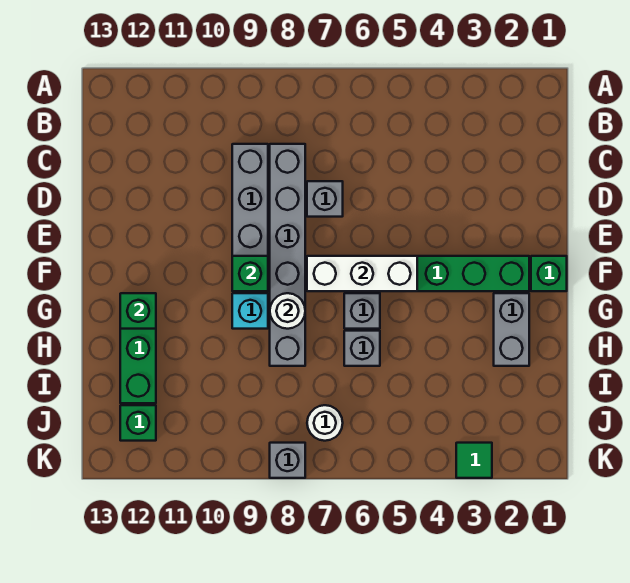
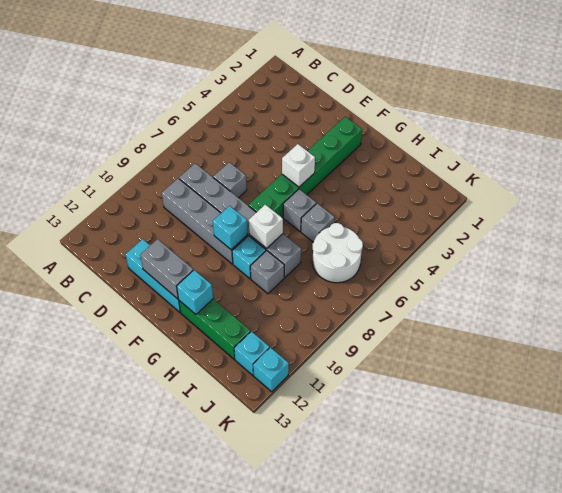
none -> cyan 1x3 brick [126,239,181,312]
green 1x1 brick [531,256,567,291] -> none
white 1x3 brick [307,256,417,291] -> white 1x1 brick [282,144,315,187]
green 1x1 brick [232,256,268,291] -> cyan 1x1 brick [213,206,248,250]
grey 1x2 brick [494,293,529,366] -> grey 1x2 brick moved to [140,239,193,299]
white 1x1 round brick [270,293,305,329] -> white 1x1 brick [249,205,283,249]
green 1x1 brick [120,293,156,329] -> cyan 1x1 brick [177,270,213,314]
white 1x1 round brick [307,405,343,441] -> white 2x2 round brick [313,223,363,283]
green 1x1 brick [120,405,156,441] -> cyan 1x1 brick [234,331,269,375]
green 1x1 tile [456,443,492,478] -> none
grey 1x1 brick [270,443,305,478] -> grey 1x1 brick moved to [250,251,284,294]
none -> cyan 1x1 brick [253,347,289,392]

